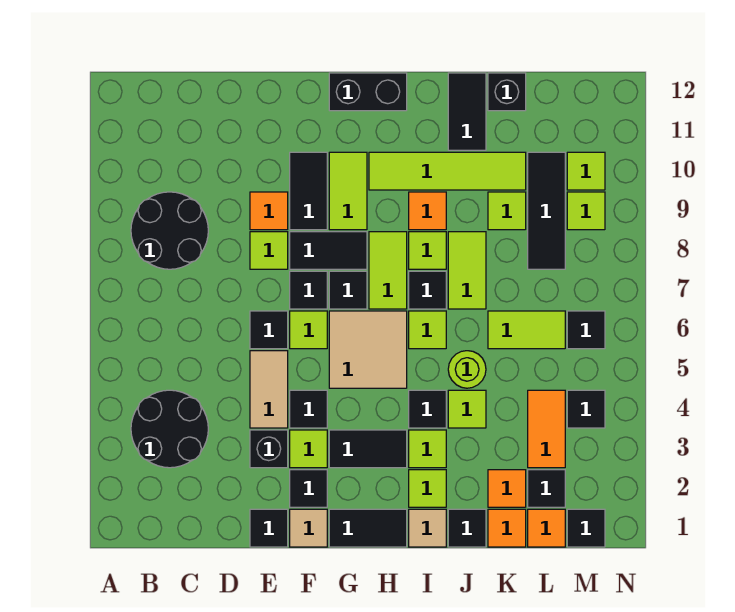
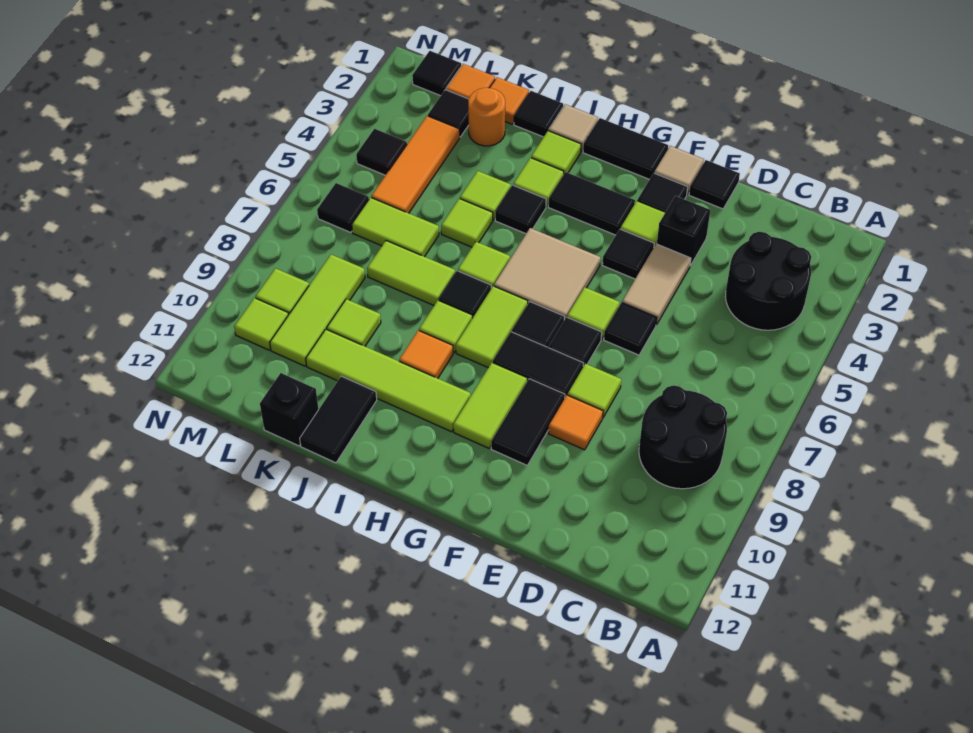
black 1x2 brick [329,73,407,111] -> none
lime 1x1 round brick [448,351,486,388] -> lime 1x1 tile [441,199,493,247]
lime 1x2 tile [448,232,486,309] -> lime 1x2 tile turned to [367,241,455,305]
orange 1x1 tile [488,470,526,507] -> orange 1x1 round brick [468,88,505,146]
orange 1x2 tile [528,390,565,468] -> orange 1x3 tile [371,116,460,213]
black 1x3 tile [528,152,565,269] -> lime 1x3 tile [270,255,365,366]

